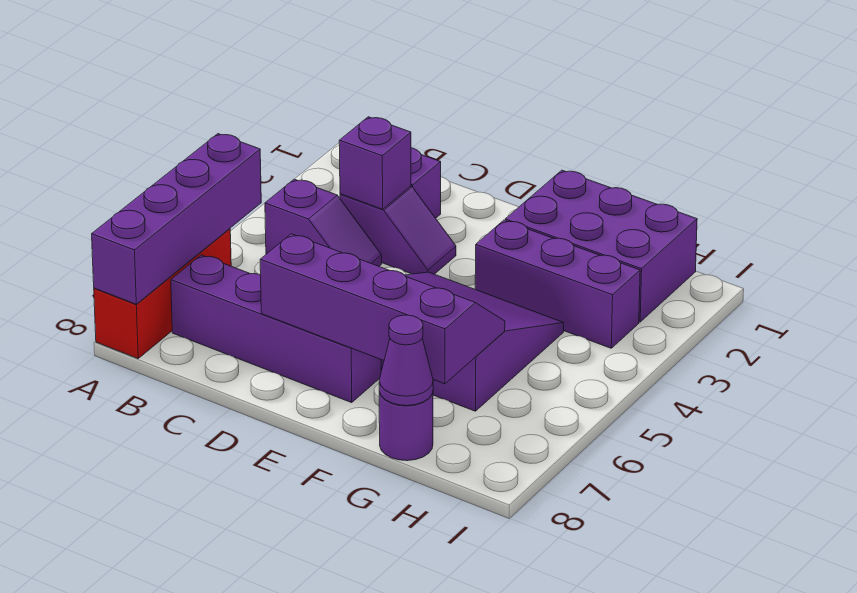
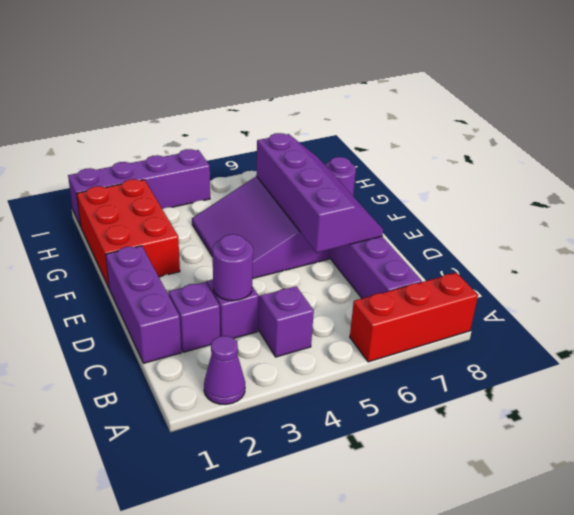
purple 1x4 brick [92,134,261,304] -> purple 1x4 brick moved to [68,149,210,226]
purple 1x1 brick [339,117,411,209] -> purple 1x1 round brick [213,234,253,301]
purple 2x4 slope [260,234,505,384] -> purple 2x4 slope turned to [256,133,383,253]
purple 2x3 brick [505,170,697,322] -> red 2x3 brick [77,179,180,288]
purple 1x3 brick [475,220,640,348] -> purple 1x3 brick moved to [106,246,181,363]
purple 1x1 cone [379,315,433,406] -> purple 1x1 cone moved to [204,336,245,405]

